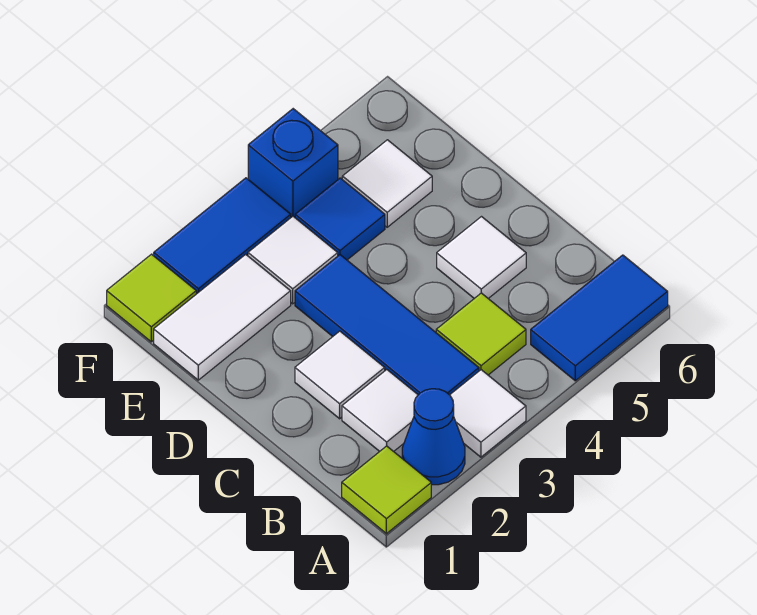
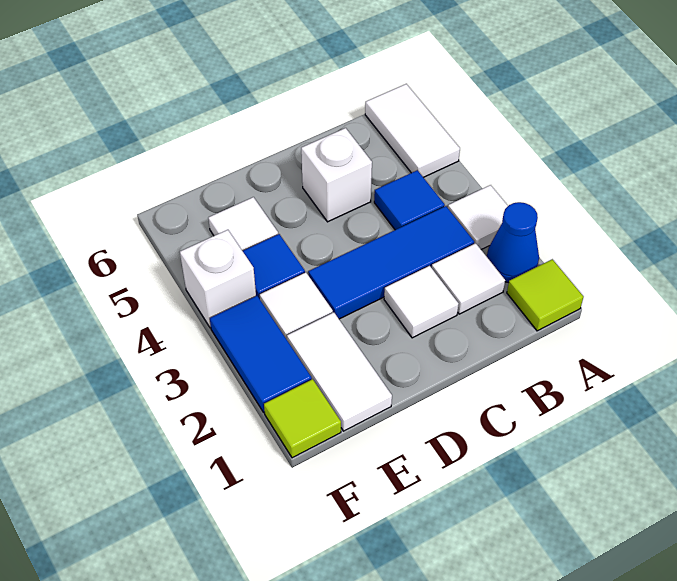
blue 1x2 tile [531,255,668,381] -> white 1x2 tile [365,84,460,177]
lime 1x1 tile [436,293,526,375] -> blue 1x1 tile [374,170,445,230]
white 1x1 tile [437,217,526,299] -> white 1x1 brick [301,128,372,222]
blue 1x1 brick [248,109,338,217] -> white 1x1 brick [180,230,256,328]

